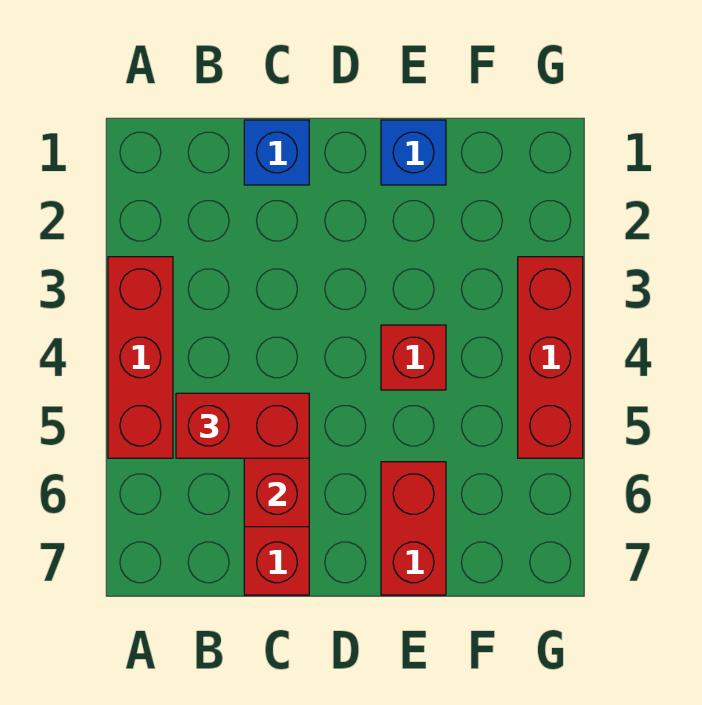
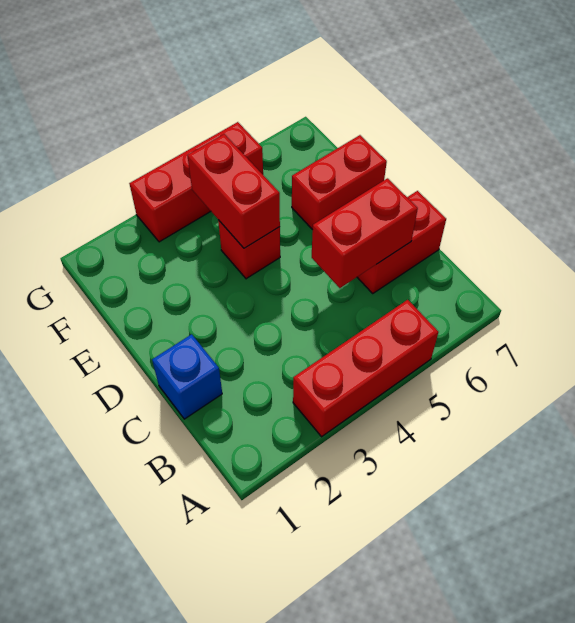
red 1x2 brick [176,393,309,458] -> red 1x2 brick moved to [187,134,280,248]
blue 1x1 brick [381,120,446,185] -> none

